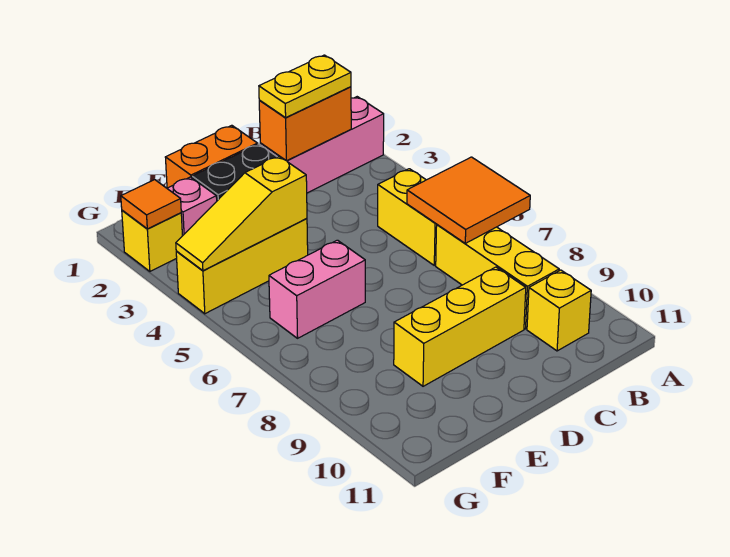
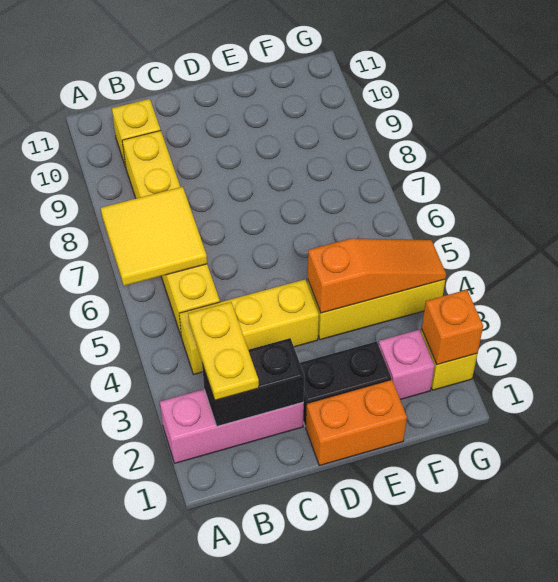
orange 2x2 tile [407,157,530,243] -> yellow 2x2 tile [101,187,207,286]
orange 1x2 brick [259,87,351,161] -> black 1x2 brick [202,338,304,426]
yellow 1x2 plate [259,55,351,118] -> yellow 1x2 plate turned to [188,302,259,400]
yellow 1x3 brick [394,267,526,386] -> yellow 1x3 brick moved to [179,279,319,374]
yellow 1x3 slope [176,156,307,271] -> orange 1x3 slope [308,239,446,313]
pink 1x2 brick [269,240,365,338] -> none
orange 1x1 tile [121,180,181,229] -> orange 1x1 brick [422,290,483,365]

